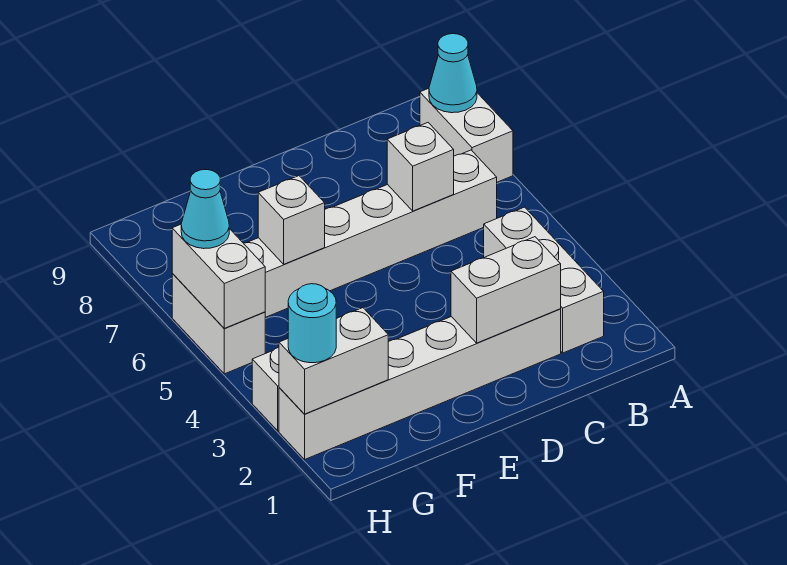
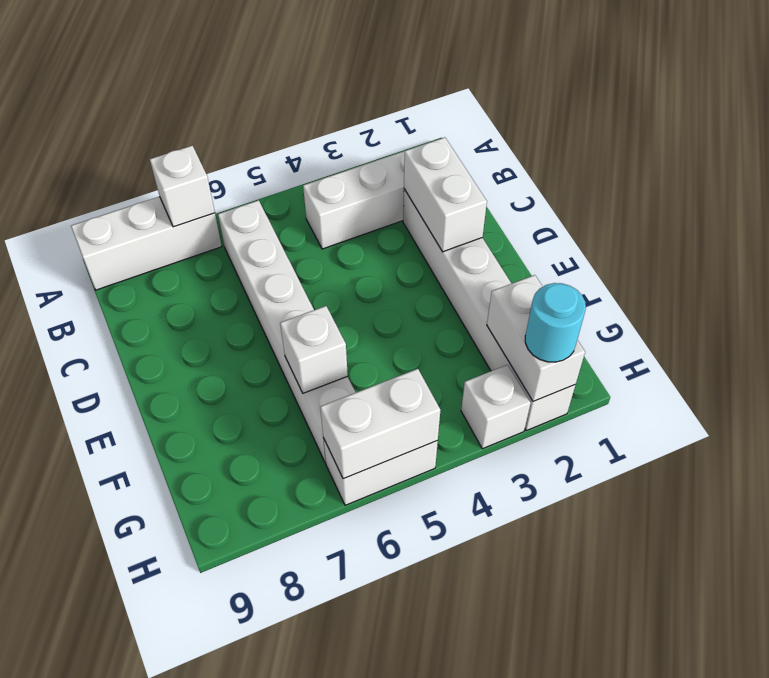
white 1x2 brick [420,88,513,182] -> white 1x3 brick [71,196,222,290]
cyan 1x1 cone [429,34,477,113] -> none
white 1x1 brick [387,123,454,211] -> white 1x1 brick moved to [150,146,215,227]
cyan 1x1 cone [181,170,229,249] -> none

